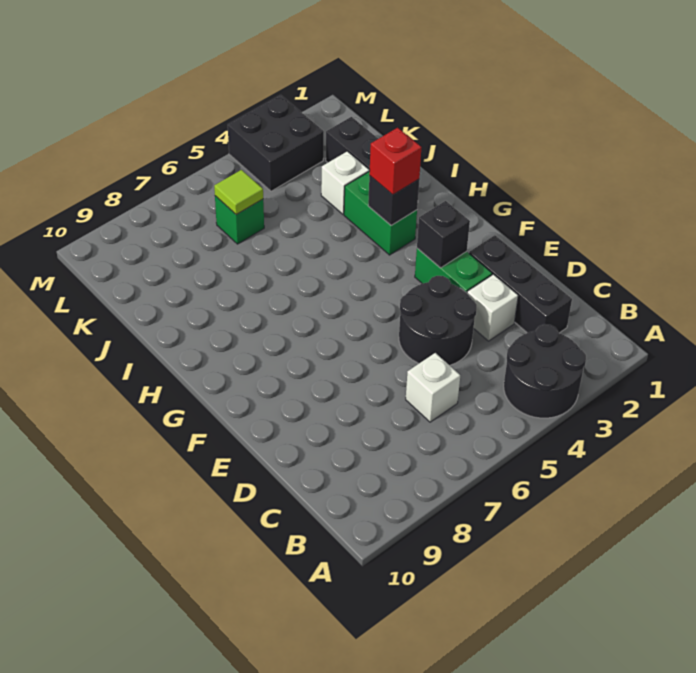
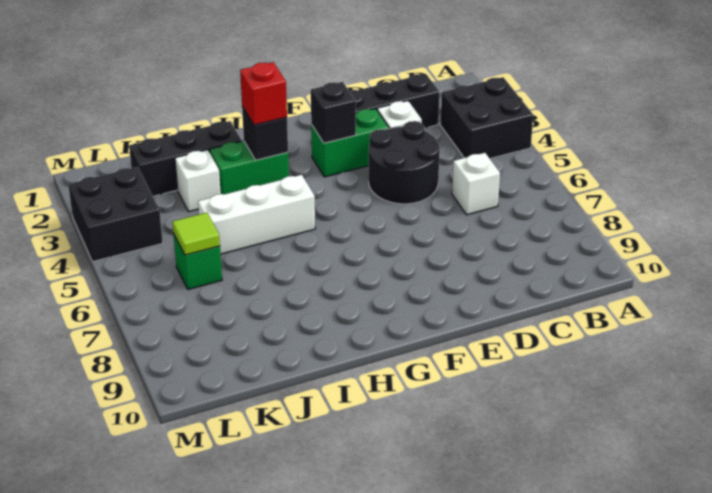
black 2x2 round brick [504,324,586,418] -> black 2x2 brick [440,77,533,158]
none -> white 1x3 brick [198,175,315,254]

